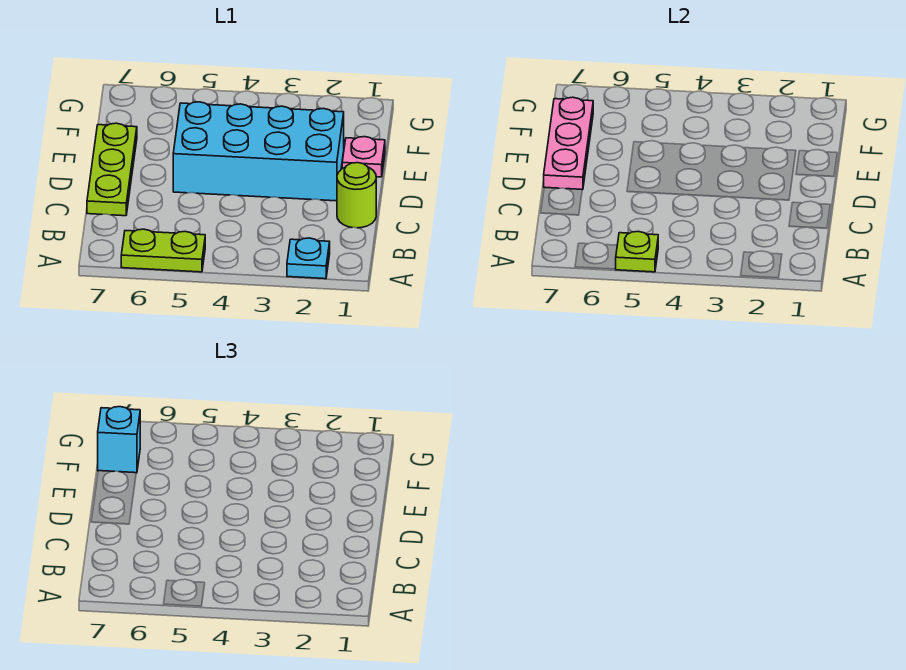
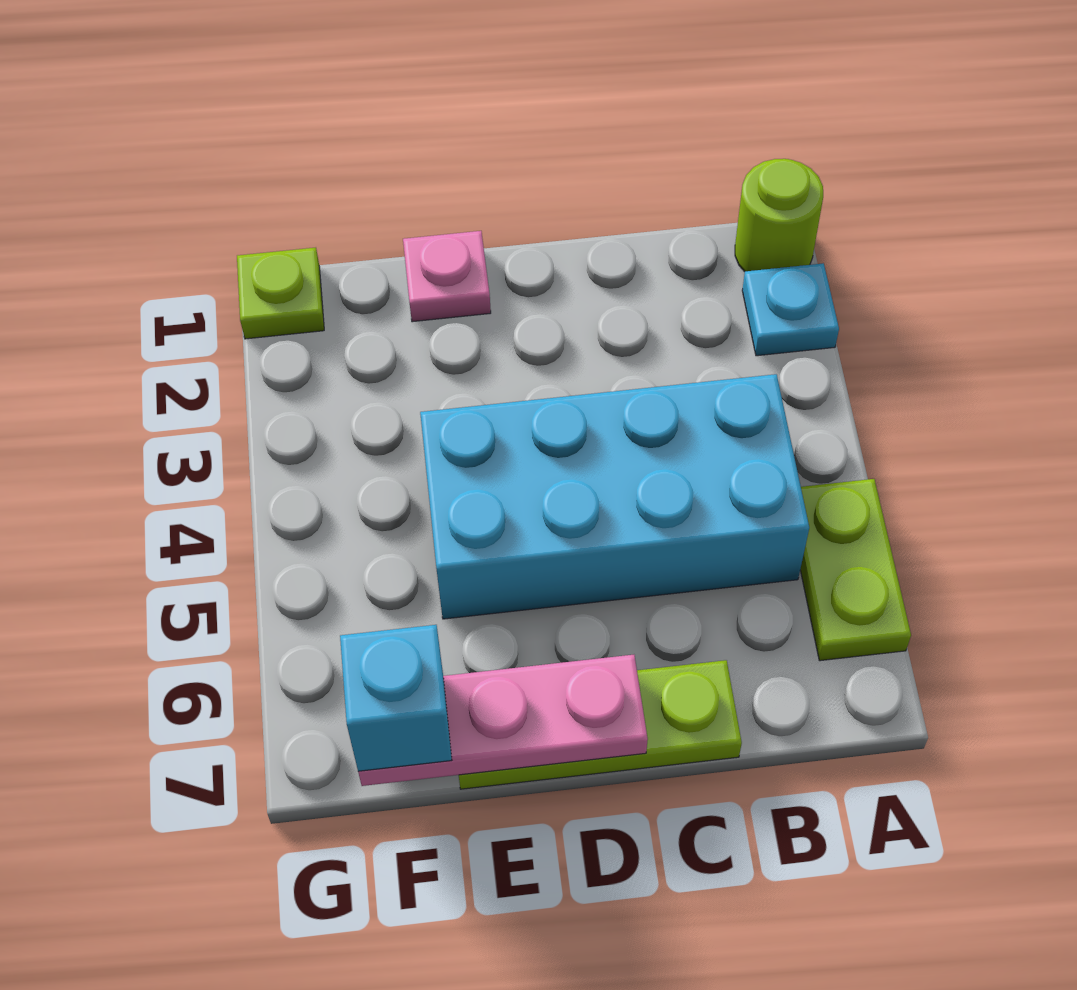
lime 1x1 plate [616,232,658,272] -> lime 1x1 plate moved to [237,248,324,339]
lime 1x1 round brick [337,163,376,228] -> lime 1x1 round brick moved to [735,159,823,272]
cyan 2x4 brick [173,102,344,201] -> cyan 2x4 brick turned to [420,374,809,619]

